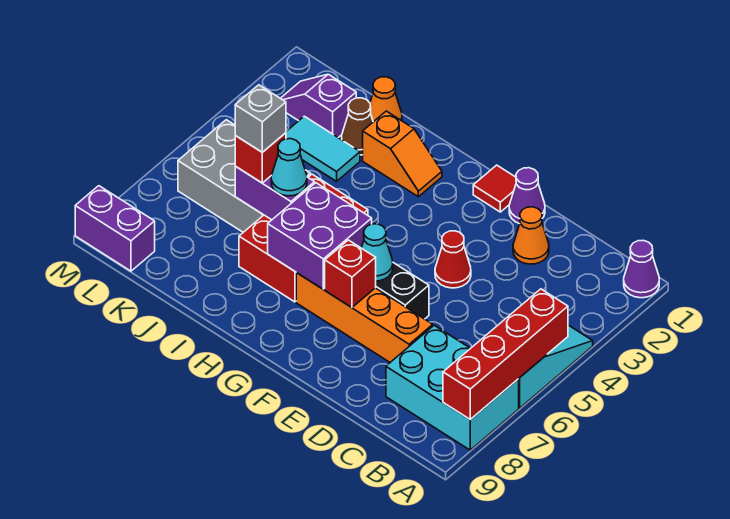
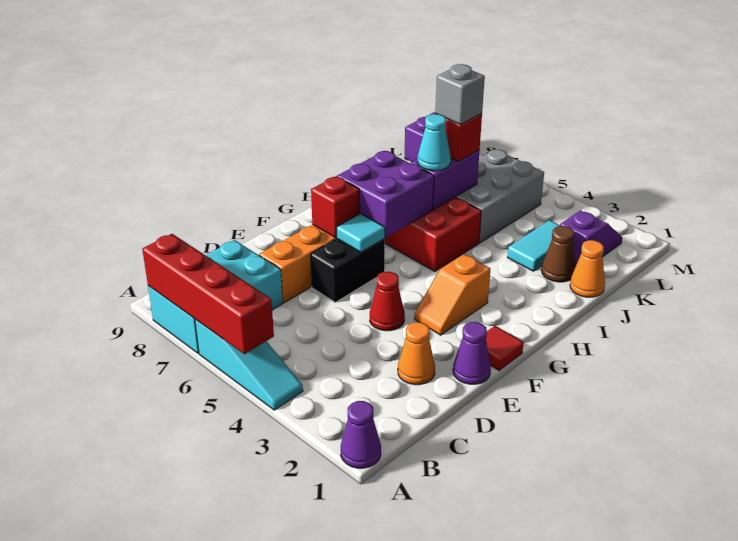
cyan 1x1 cone [361,224,393,281] -> cyan 1x1 tile [336,214,385,252]
orange 1x2 slope [363,111,442,197] -> orange 1x2 slope moved to [414,254,490,335]

